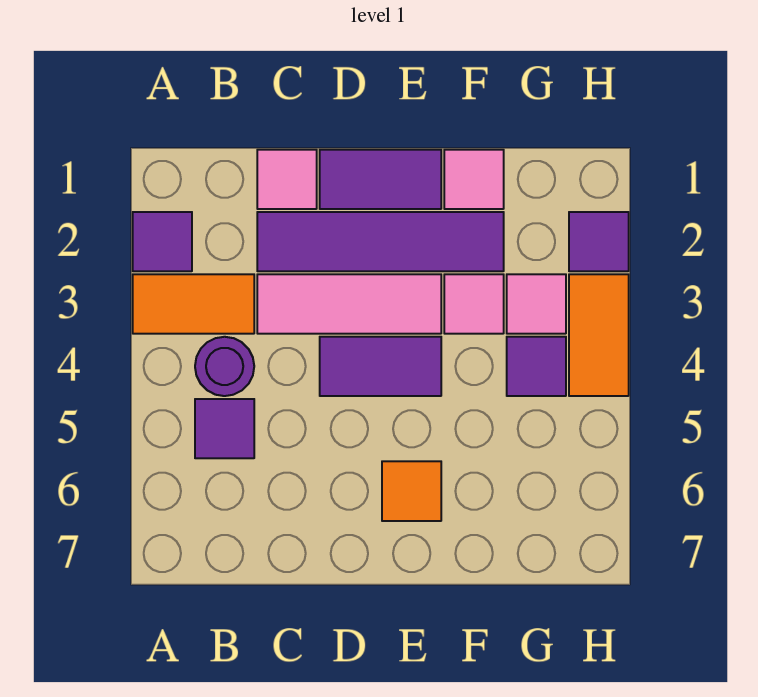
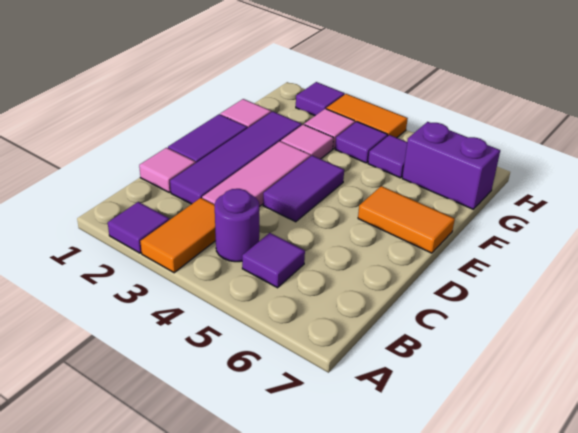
orange 1x1 tile [382,461,441,521] -> orange 1x2 tile [358,186,455,253]
none -> purple 1x1 tile [368,135,407,178]
none -> purple 1x2 brick [402,122,500,209]

